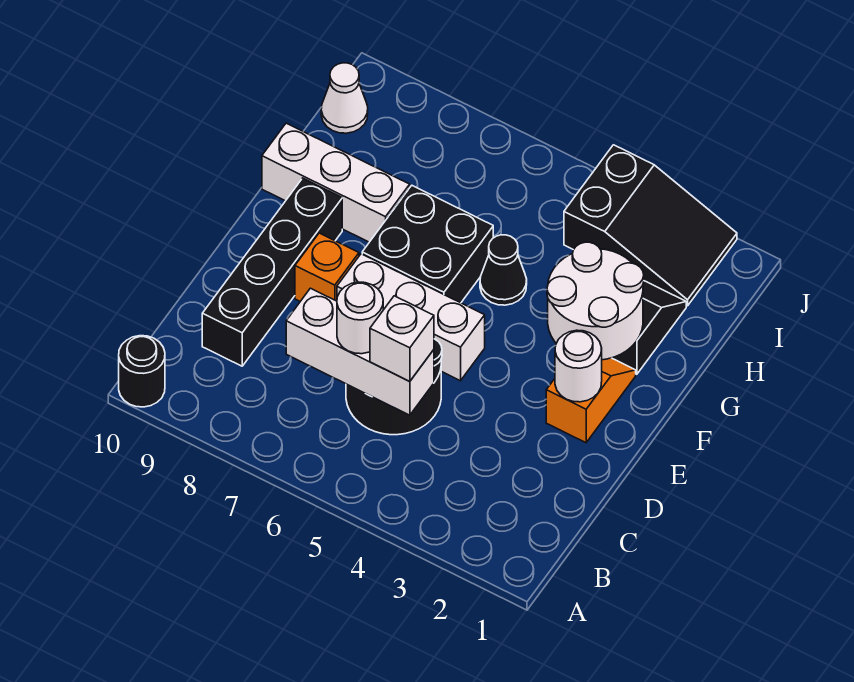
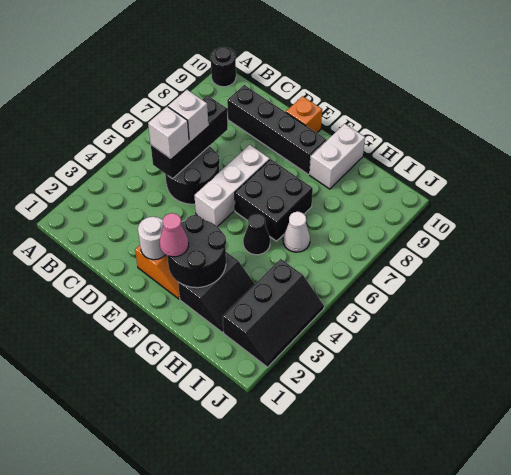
white 1x3 brick [286,288,434,415] -> black 1x3 brick [151,95,228,179]
white 1x1 round brick [337,282,383,354] -> white 1x1 brick [168,90,208,141]
orange 1x1 brick [295,233,359,301] -> orange 1x1 brick moved to [286,96,322,133]
white 2x2 round brick [547,242,644,360] -> black 2x2 round brick [167,215,226,288]
none -> pink 1x1 cone [160,213,189,257]
white 1x3 brick [262,123,410,242] -> white 1x2 brick [310,124,365,189]
black 2x3 slope [564,145,737,306] -> black 2x3 slope turned to [223,259,324,367]
white 1x1 cone [321,63,368,133] -> white 1x1 cone moved to [283,212,310,252]

